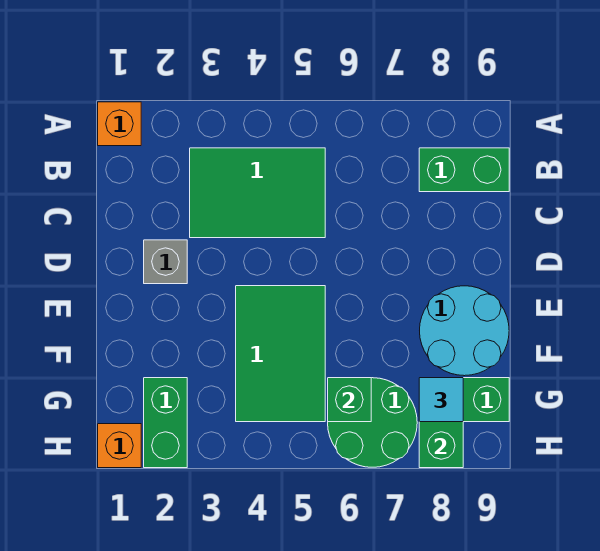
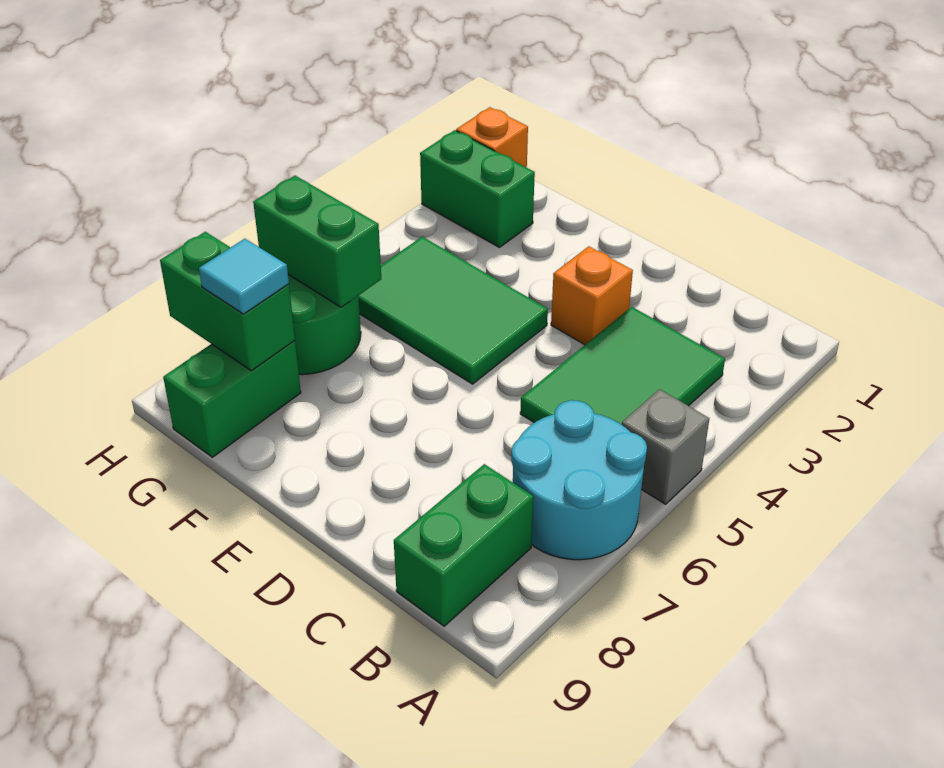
orange 1x1 brick [98,102,141,146] -> orange 1x1 brick moved to [551,246,633,345]
grey 1x1 brick [144,240,187,284] -> grey 1x1 brick moved to [622,389,709,504]
cyan 2x2 round brick [420,286,509,376] -> cyan 2x2 round brick moved to [511,400,647,560]
green 1x1 brick [328,378,371,422] -> green 1x2 brick [253,176,381,307]

